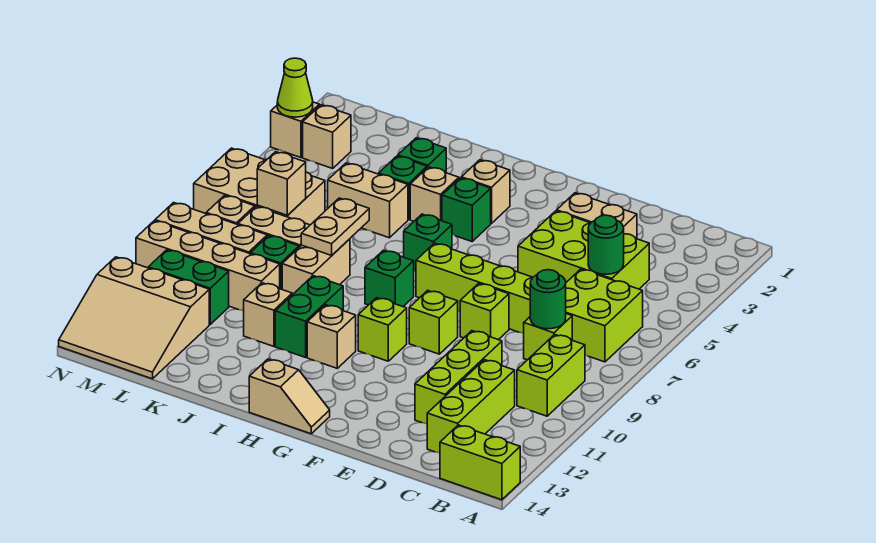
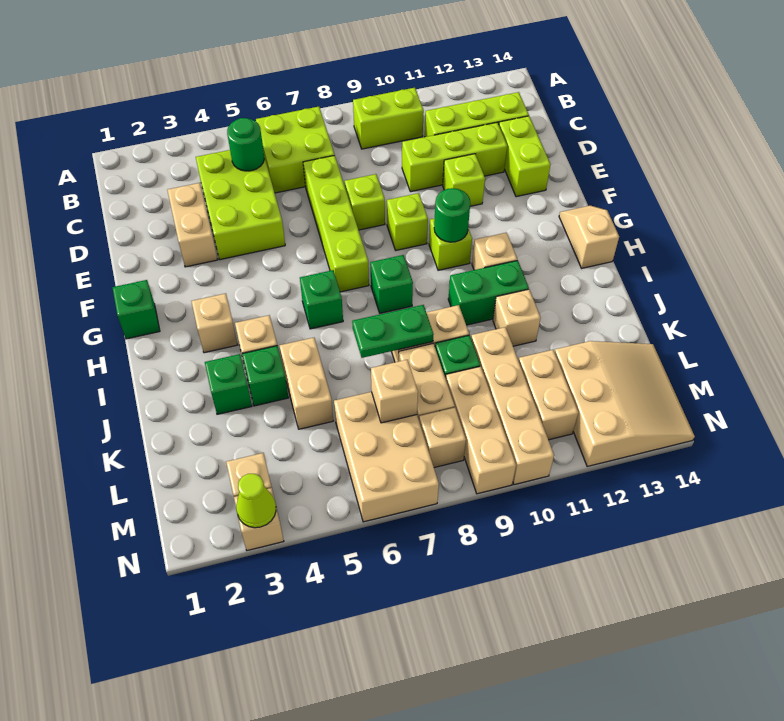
lime 1x2 brick [440,425,520,500] -> lime 1x2 brick moved to [499,116,551,197]
lime 1x1 brick [524,314,572,360] -> lime 1x1 brick moved to [443,154,485,206]
green 1x1 round brick [530,270,566,329] -> green 1x1 round brick moved to [434,188,470,242]
green 1x1 brick [442,178,491,241] -> green 1x1 brick moved to [112,280,160,339]
tan 1x2 plate [301,198,369,255] -> green 1x2 plate [352,305,434,358]
green 1x2 brick [148,250,229,324] -> tan 1x2 brick [519,350,578,440]

